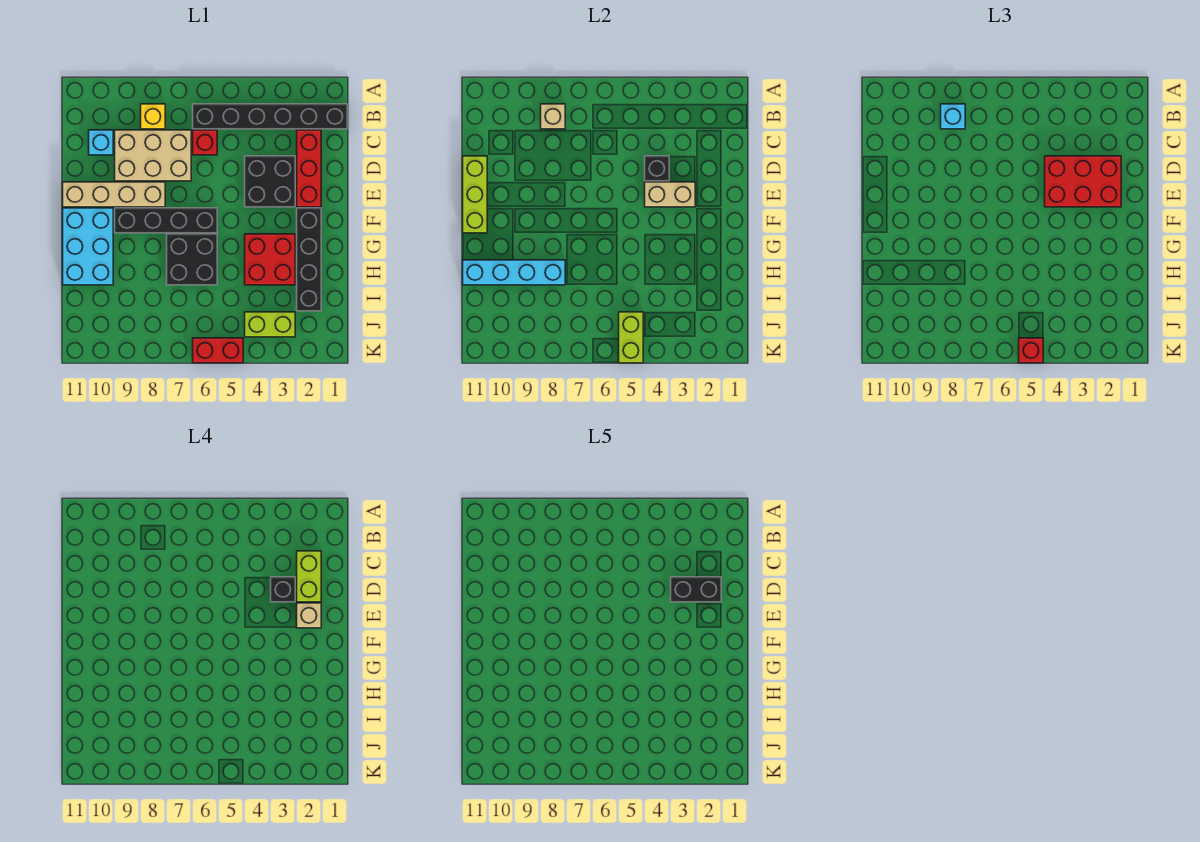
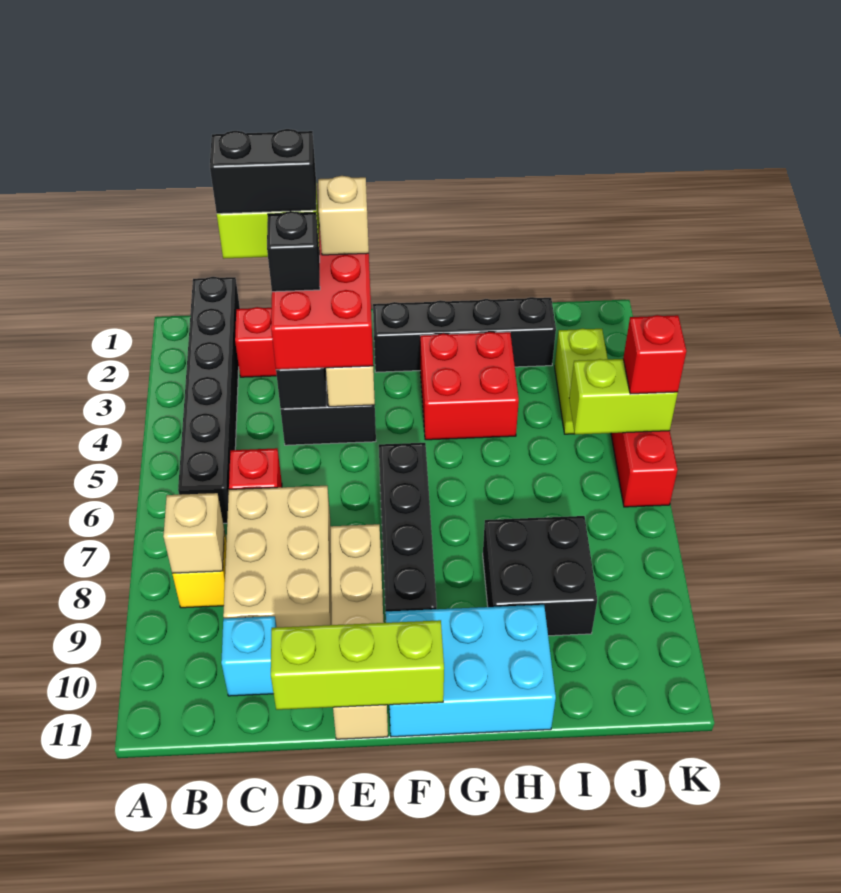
cyan 1x1 brick [941,104,965,129] -> none
black 1x2 brick [671,577,721,602] -> black 1x2 brick turned to [210,129,316,214]
black 2x2 brick [167,234,217,285] -> black 2x2 brick moved to [483,516,597,636]
cyan 1x4 brick [463,260,565,285] -> none

